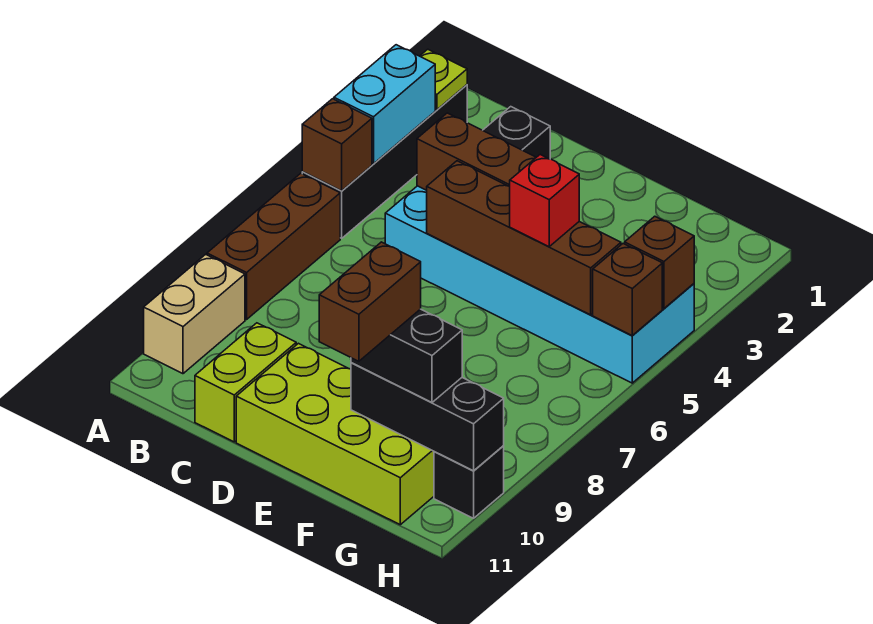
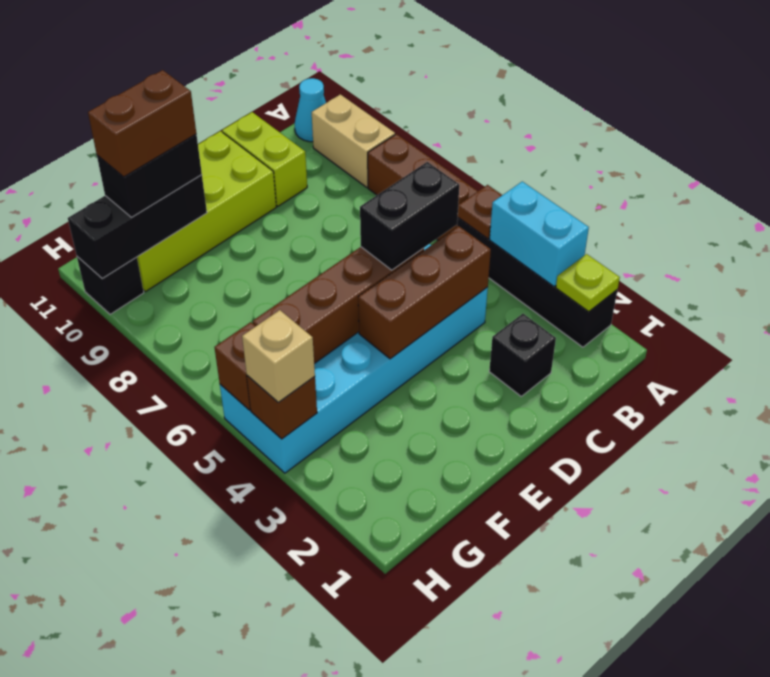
brown 1x1 brick [302,99,372,191] -> brown 1x1 plate [458,185,502,239]
none -> cyan 1x1 cone [295,78,326,142]
none -> black 1x2 brick [360,162,459,270]
red 1x1 brick [510,155,579,247] -> none
brown 1x2 brick [319,242,421,361] -> brown 1x2 brick turned to [88,70,196,177]
none -> tan 1x1 brick [242,310,315,402]

